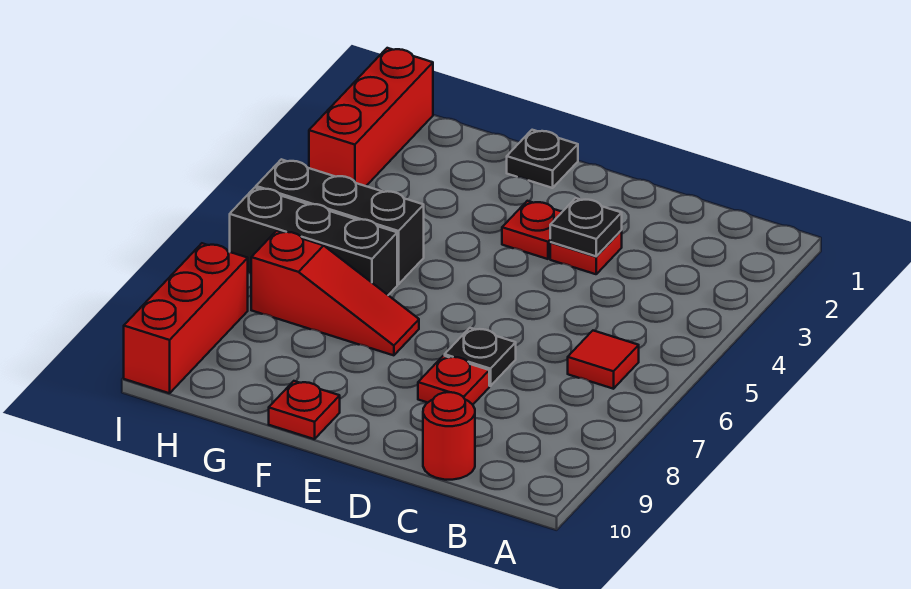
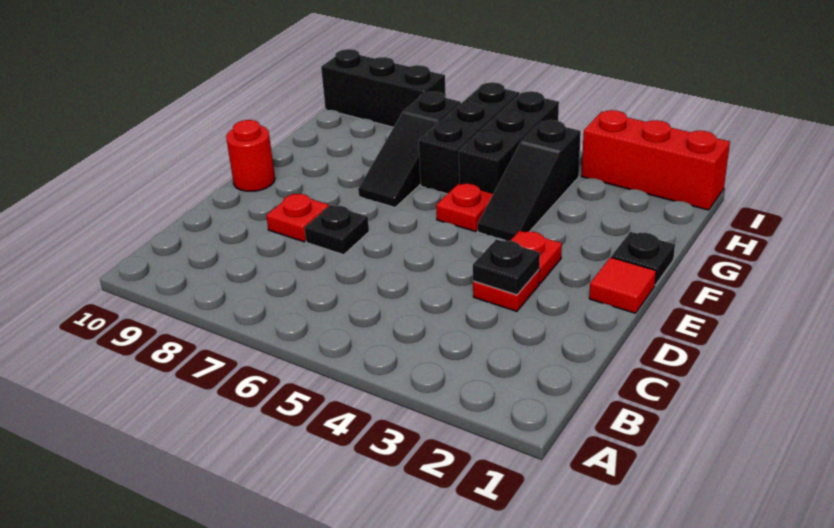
red 1x1 tile [568,331,639,389] -> red 1x1 tile moved to [589,257,656,313]
red 1x1 round brick [423,392,475,480] -> red 1x1 round brick moved to [226,120,275,191]
none -> black 1x3 slope [478,120,581,241]
red 1x3 slope [251,231,419,355] -> black 1x3 slope [358,92,461,207]
red 1x1 plate [269,381,340,439] -> red 1x1 plate moved to [436,184,493,231]
red 1x3 brick [124,243,248,393] -> black 1x3 brick [321,49,446,127]

